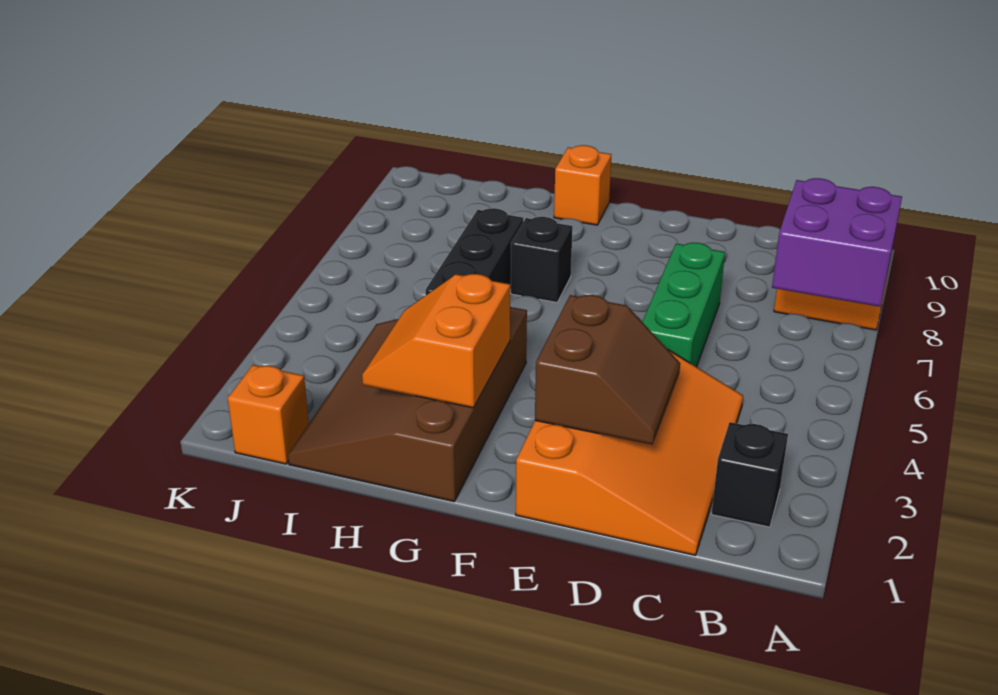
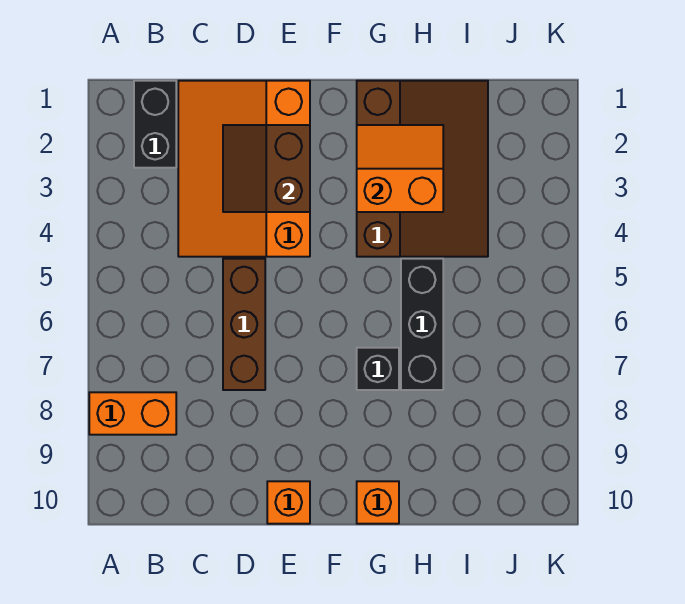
purple 2x2 brick [772,178,902,307] -> none
black 1x1 brick [711,422,788,527] -> black 1x2 brick [134,81,176,168]
green 1x3 brick [642,243,725,367] -> brown 1x3 brick [223,259,265,390]
orange 2x2 slope [362,274,510,408] -> orange 2x2 slope turned to [357,125,443,212]
orange 1x1 brick [228,365,309,464] -> orange 1x1 brick moved to [267,481,310,524]

